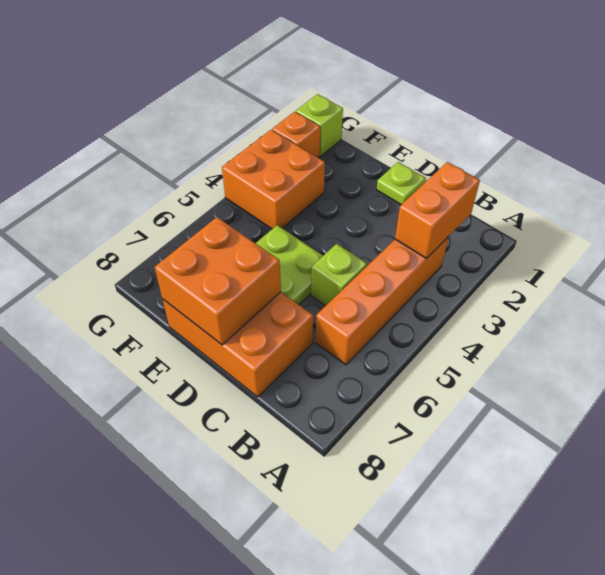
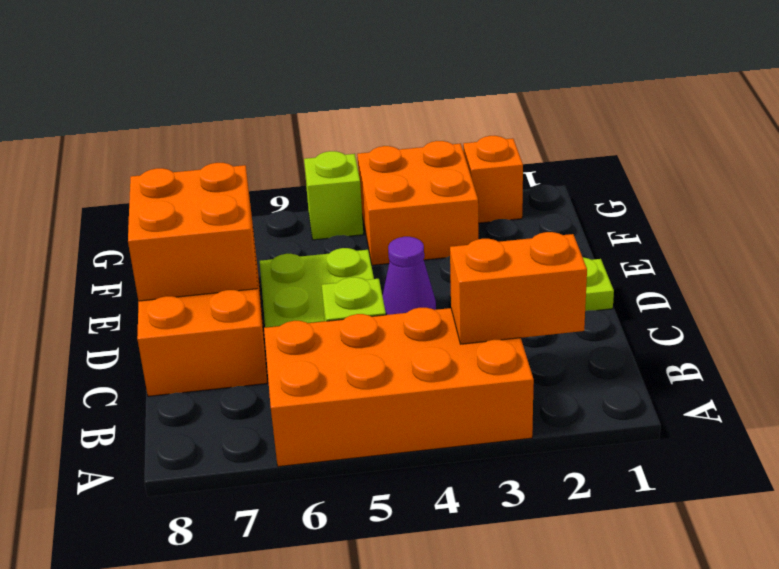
orange 1x4 brick [316,237,449,365] -> orange 2x4 brick [264,308,534,467]
none -> purple 1x1 cone [383,237,436,315]
lime 1x1 brick [296,94,343,156] -> lime 1x1 brick moved to [304,151,363,240]

